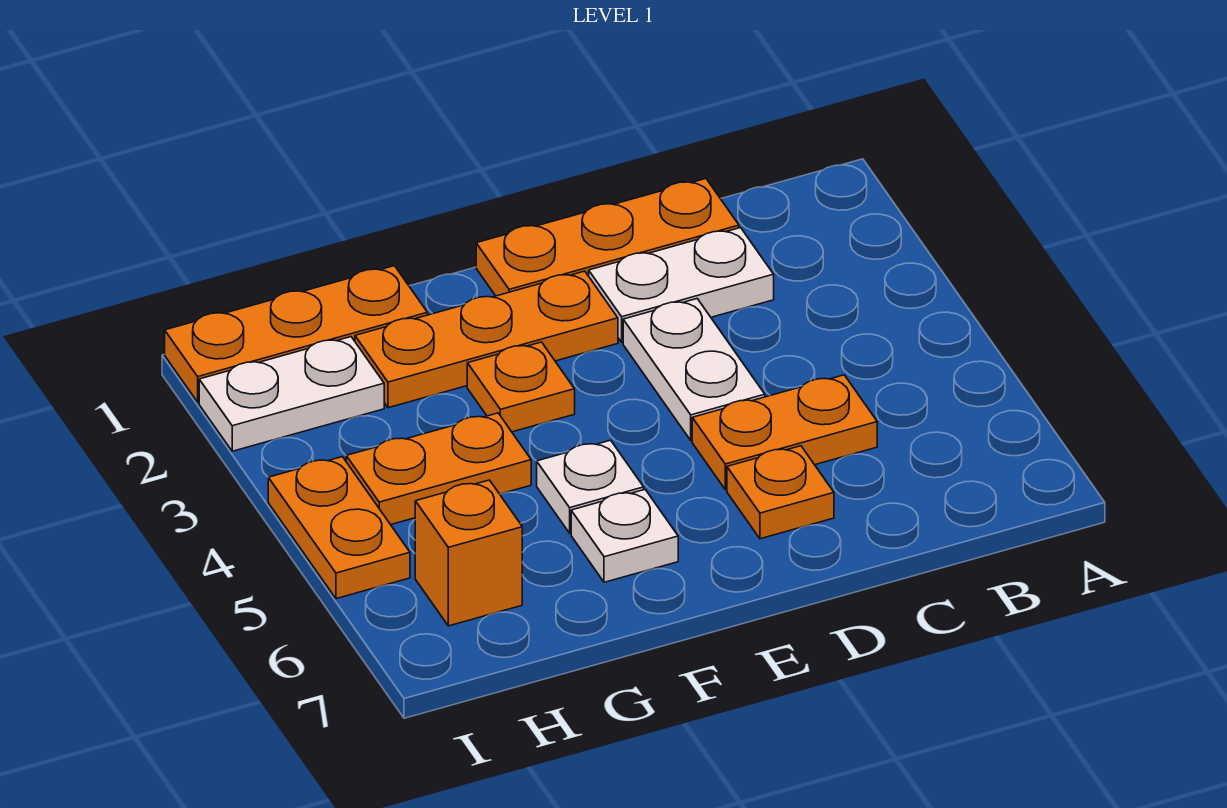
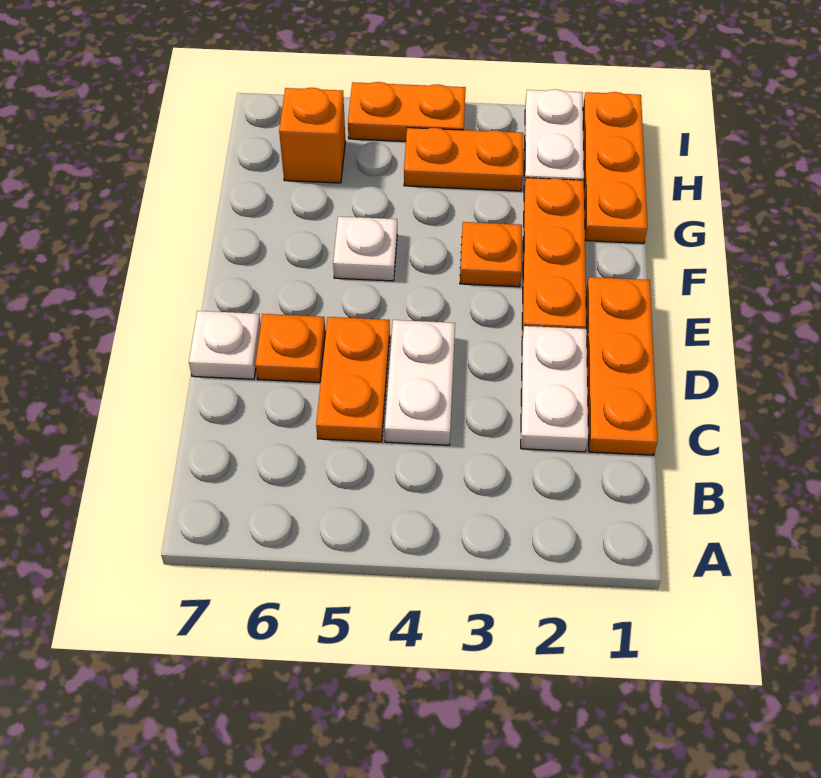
white 1x2 plate [623,299,765,440] -> white 1x2 plate turned to [385,320,455,445]
white 1x1 plate [571,490,678,582] -> white 1x1 plate moved to [189,311,261,379]
orange 1x2 plate [346,413,531,525] -> orange 1x2 plate turned to [404,128,523,191]

